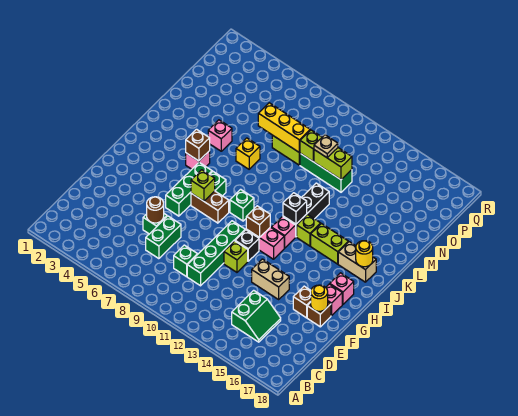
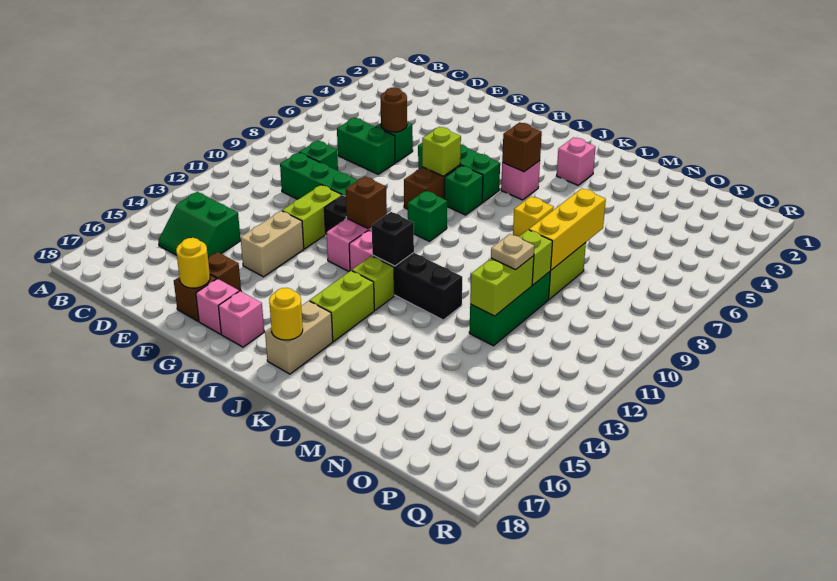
lime 1x1 brick [224,241,248,272] -> lime 1x2 brick [282,185,342,249]
pink 1x1 brick [208,120,232,151] -> pink 1x1 brick moved to [557,137,595,185]

